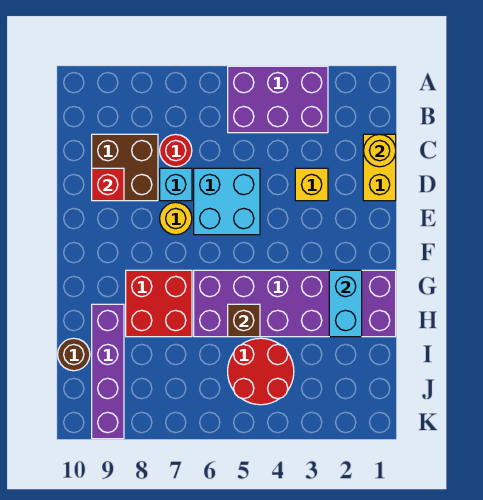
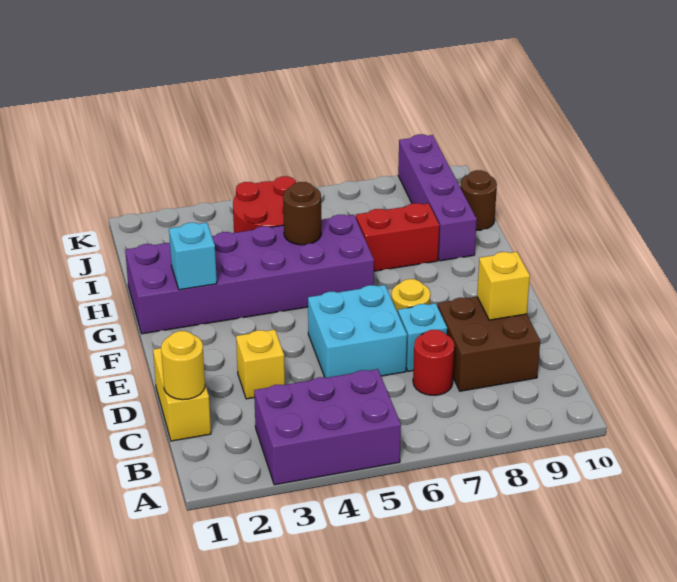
red 1x1 brick [92,168,124,201] -> yellow 1x1 brick [477,252,530,320]
cyan 1x2 brick [329,270,362,337] -> cyan 1x1 brick [169,223,217,290]
red 2x2 brick [126,270,192,337] -> red 1x2 brick [356,203,439,271]
brown 1x1 brick [228,304,260,337] -> brown 1x1 round brick [283,182,321,245]

